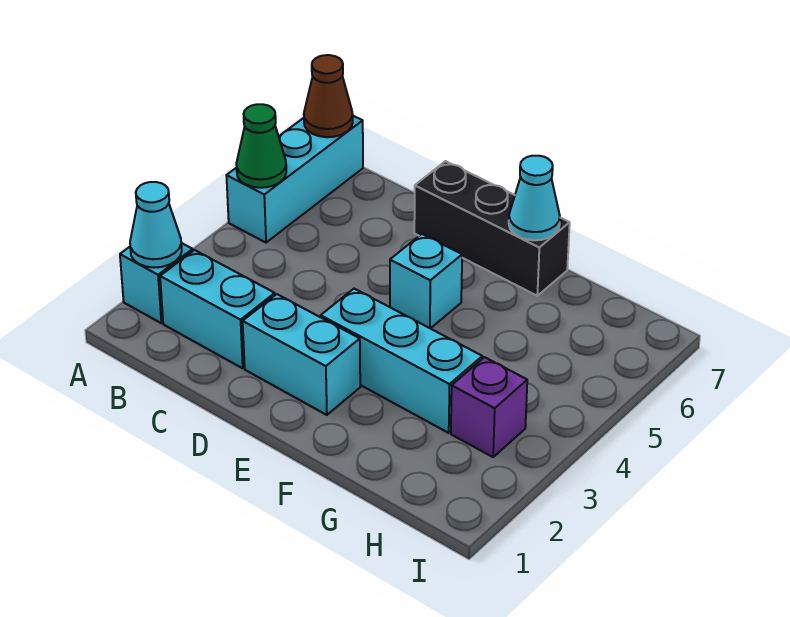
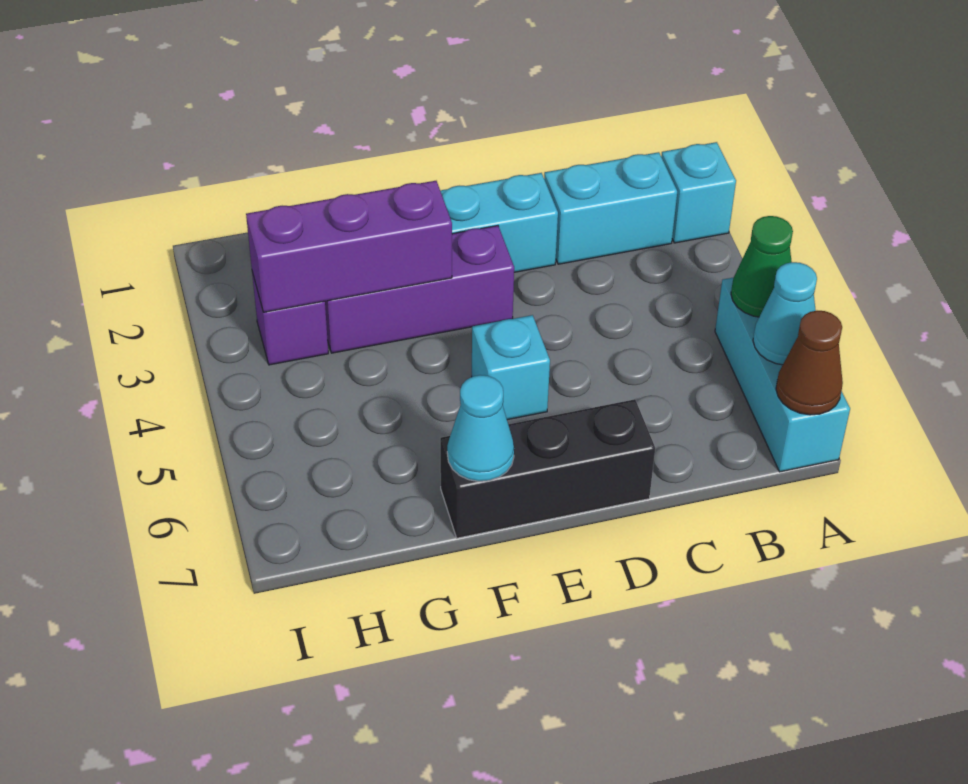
cyan 1x1 cone [130,182,182,268] -> cyan 1x1 cone moved to [753,262,817,365]
cyan 1x3 brick [321,289,482,433] -> purple 1x3 brick [325,226,514,353]
none -> purple 1x3 brick [246,181,452,312]

